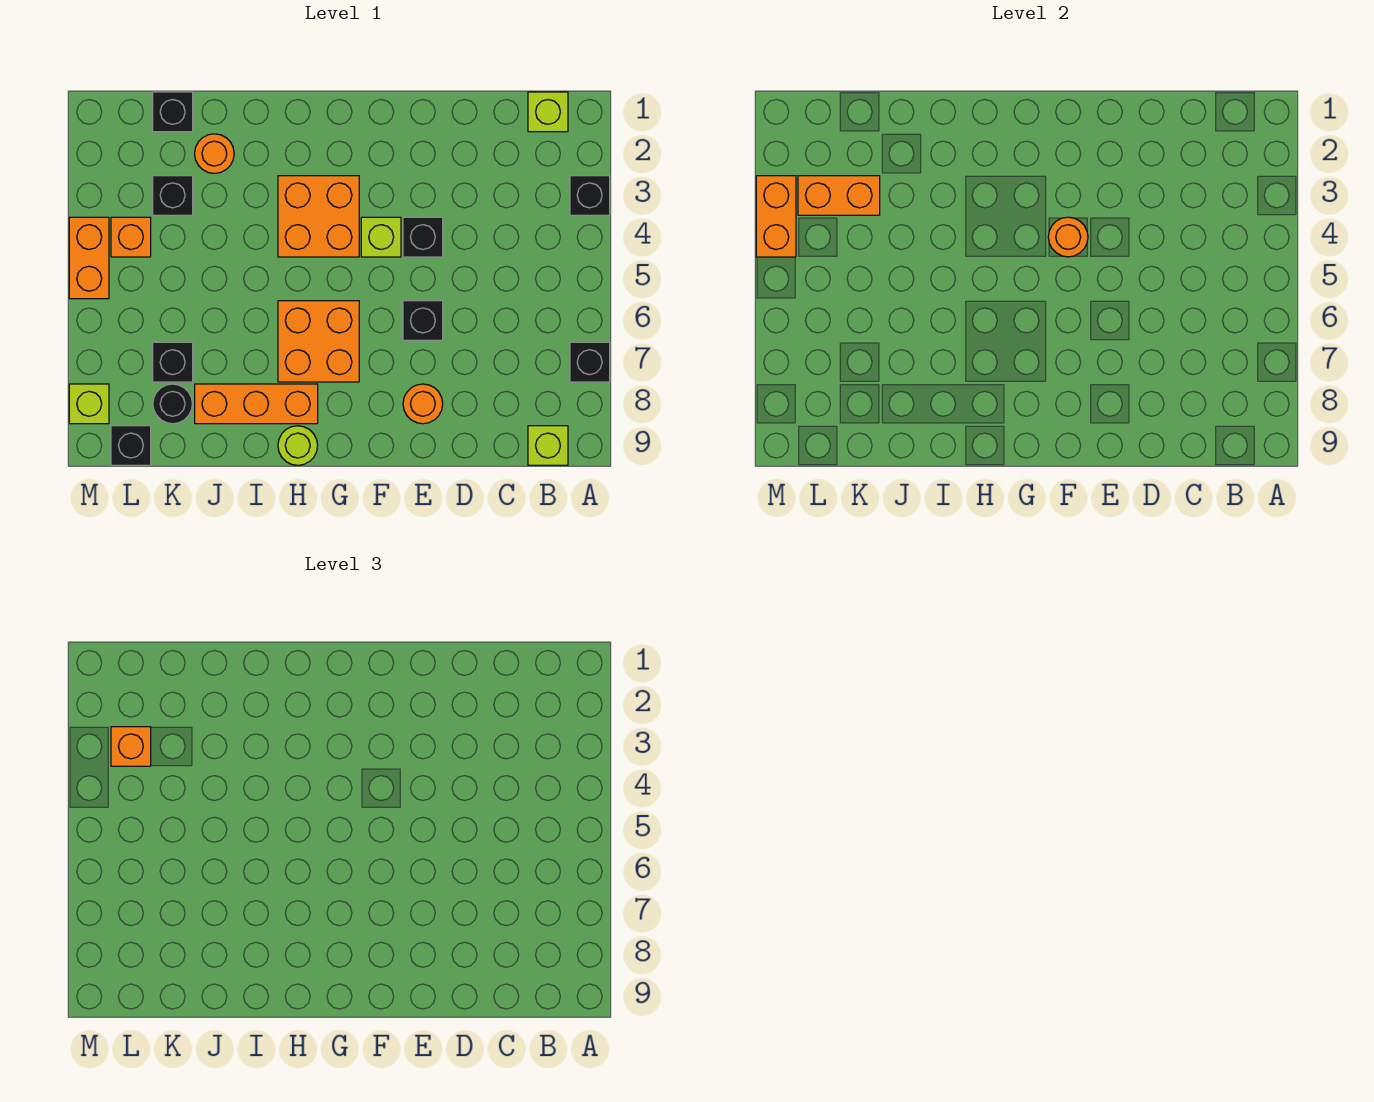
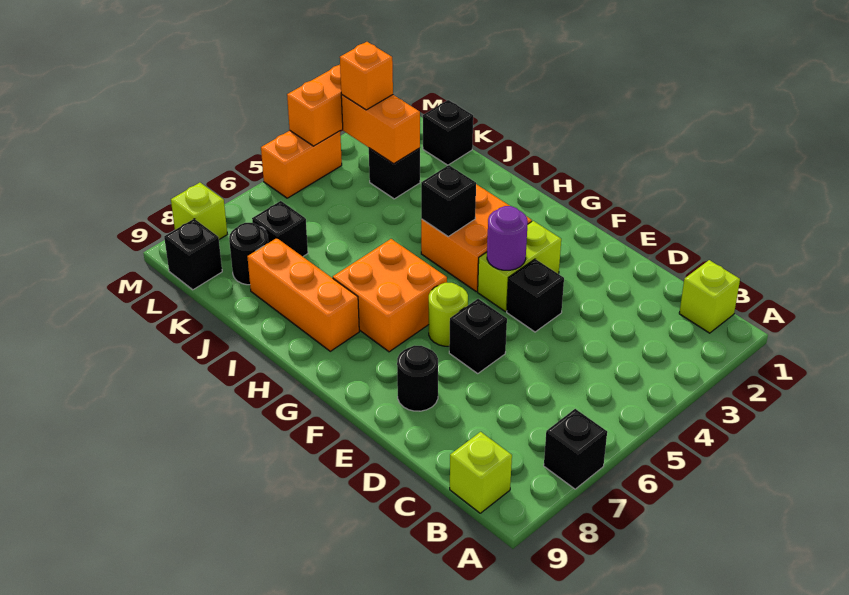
black 1x1 brick [570,176,610,215] -> black 1x1 brick moved to [421,165,476,236]
orange 1x1 round brick [403,384,443,424] -> black 1x1 round brick [397,345,438,411]
lime 1x1 brick [361,217,401,257] -> lime 1x2 brick [478,221,561,311]
orange 1x1 round brick [1048,217,1088,257] -> purple 1x1 round brick [487,206,528,270]
lime 1x1 round brick [278,426,318,465] -> lime 1x1 round brick moved to [429,283,468,346]
orange 1x1 round brick [195,134,234,173] -> none
orange 1x1 brick [111,217,151,257] -> none

